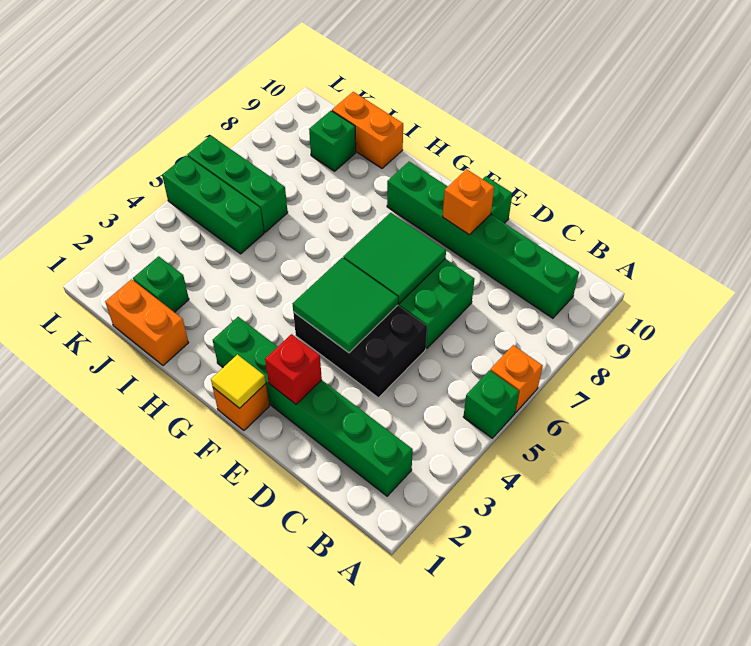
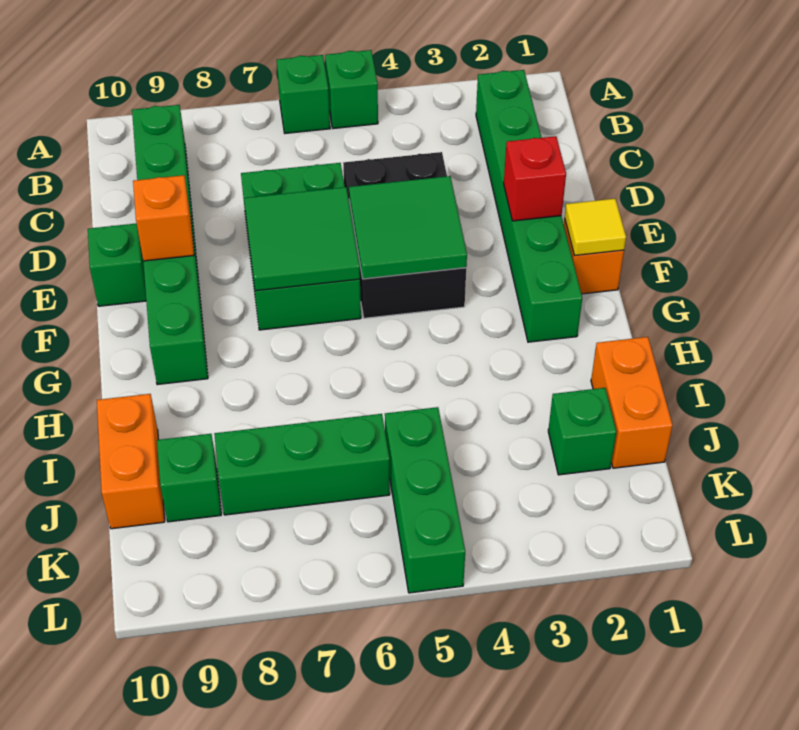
orange 1x1 brick [490,345,543,412] -> green 1x1 brick [277,55,330,133]
green 1x3 brick [187,135,288,232] -> green 1x3 brick turned to [214,414,390,515]

